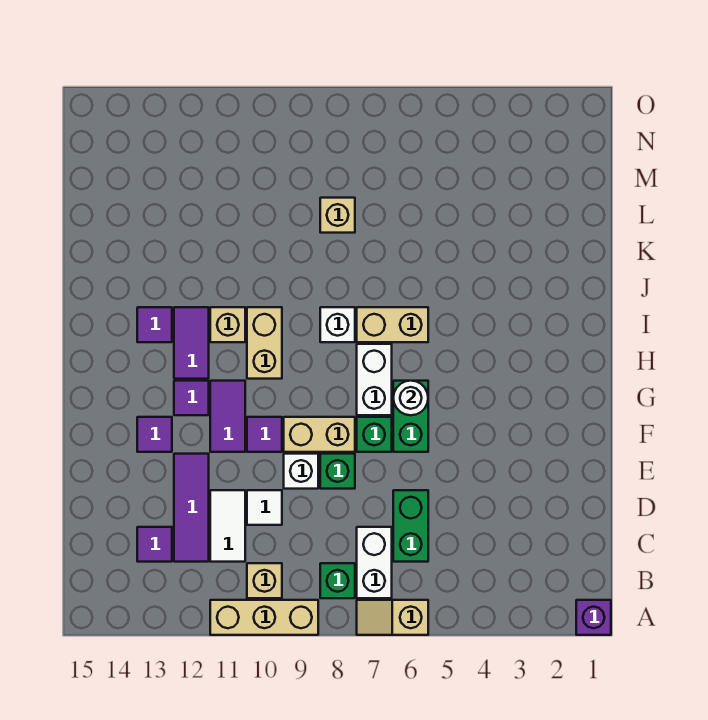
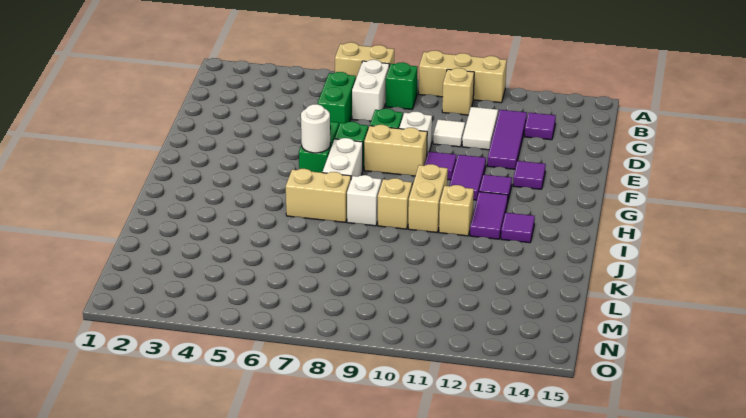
purple 1x1 brick [576,600,611,635] -> none
tan 1x2 slope [357,600,428,635] -> tan 1x2 brick [335,42,394,78]
tan 1x1 brick [320,198,355,233] -> tan 1x1 brick moved to [378,178,412,229]

